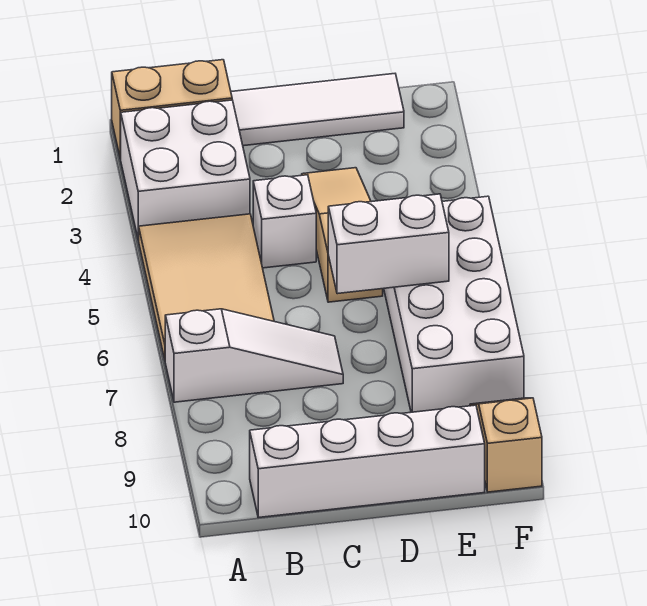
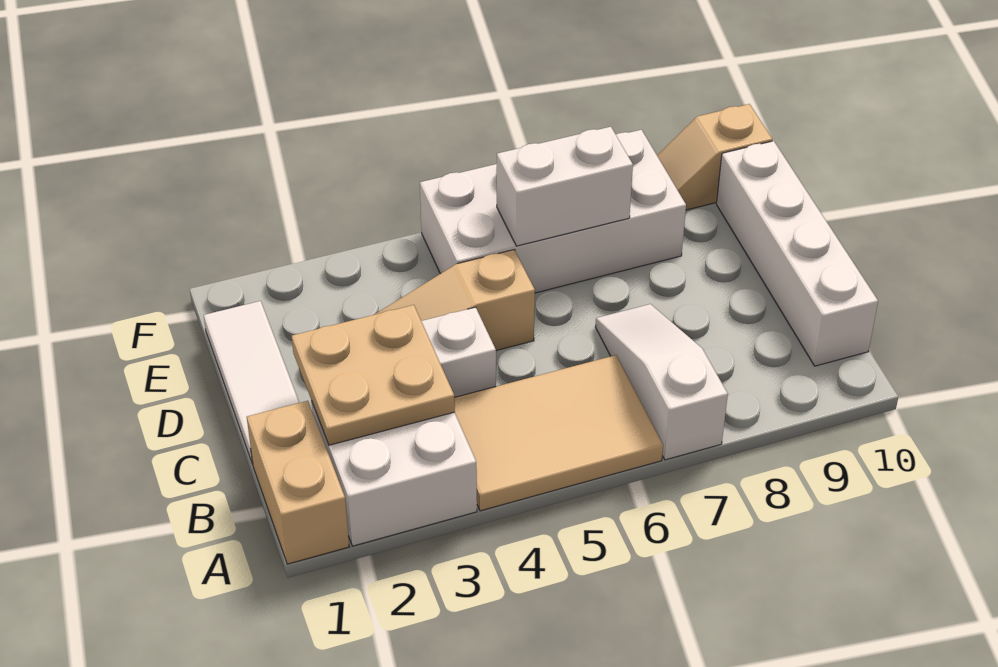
none -> tan 2x2 plate [292,305,455,445]
white 1x2 brick [328,194,449,294] -> white 1x2 brick turned to [497,127,633,246]

